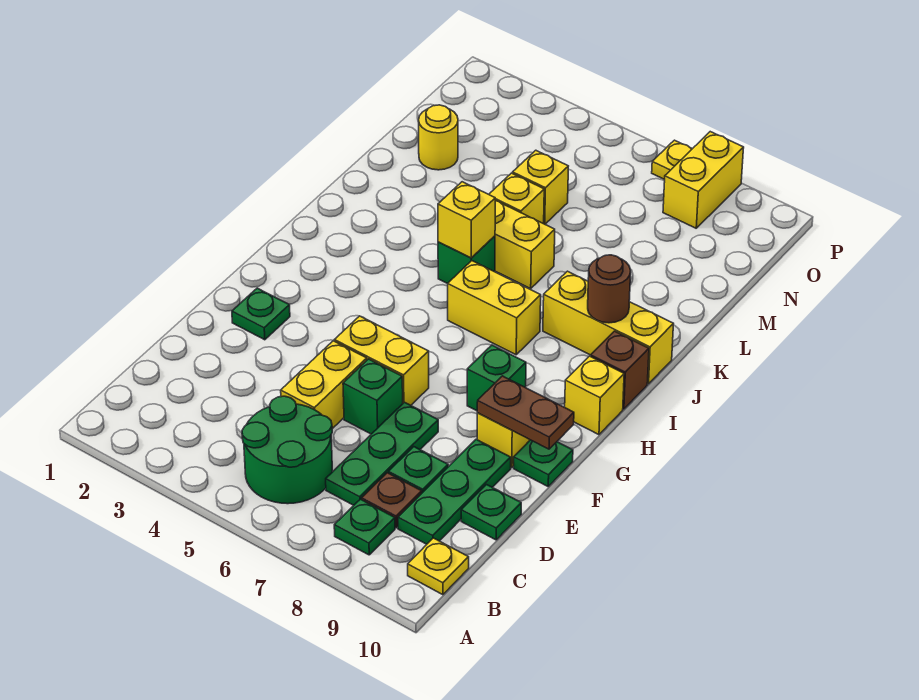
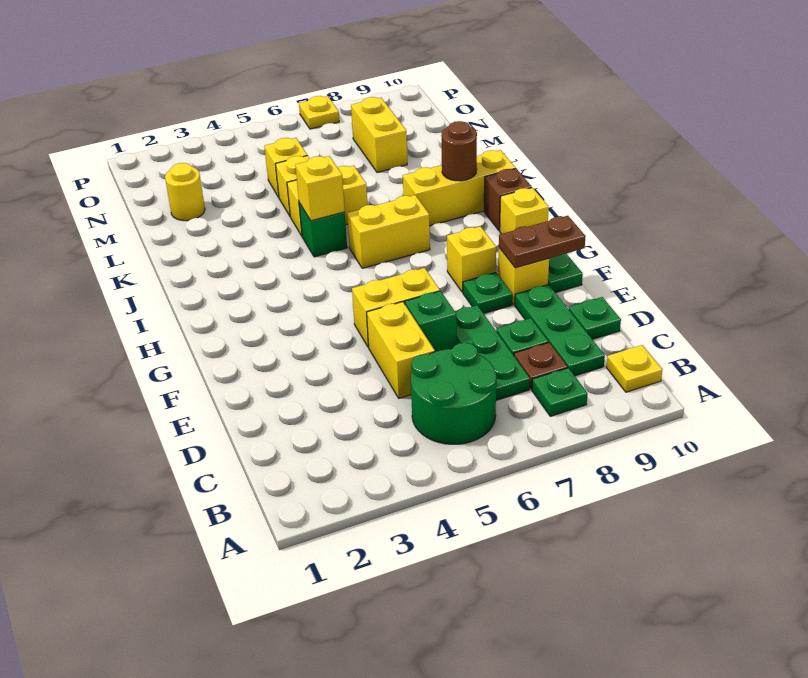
green 1x1 plate [232,288,290,340] -> green 1x1 plate moved to [463,272,513,314]
green 1x1 brick [467,345,526,411] -> yellow 1x1 brick [447,226,496,292]
yellow 1x2 brick [663,132,744,228] -> yellow 1x2 brick moved to [351,97,407,172]

